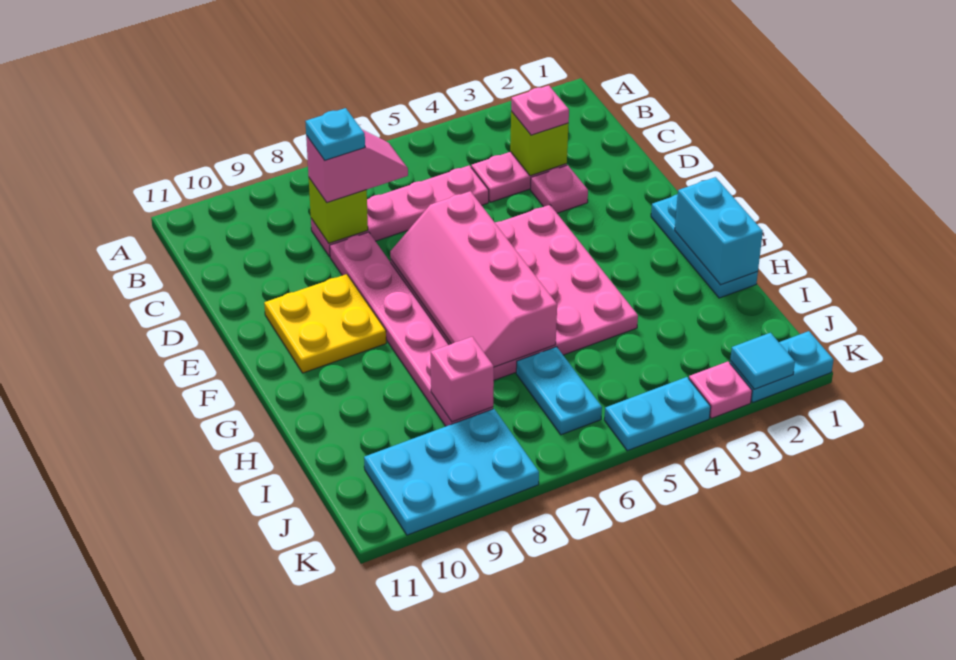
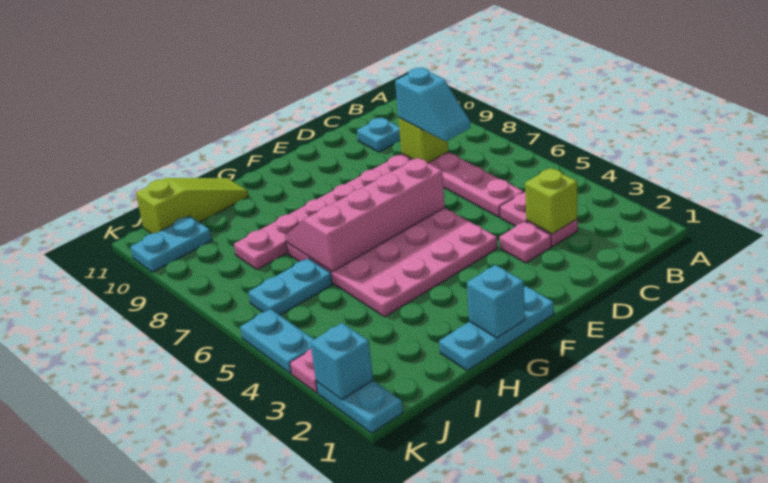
pink 1x1 plate [511,85,569,135] -> none
pink 1x2 slope [306,130,408,202] -> cyan 1x2 slope [395,68,471,141]
cyan 1x1 plate [305,108,365,160] -> cyan 1x1 plate moved to [357,118,400,152]
yellow 2x2 plate [264,274,386,373] -> none
cyan 1x2 brick [675,177,763,285] -> cyan 1x1 brick [467,265,525,338]
none -> lime 1x3 slope [136,178,248,234]
pink 1x1 brick [431,337,494,422] -> none
cyan 2x3 plate [364,409,539,535] -> cyan 1x2 plate [131,216,212,272]
cyan 1x1 tile [730,333,795,389] -> cyan 1x1 brick [310,323,373,400]

